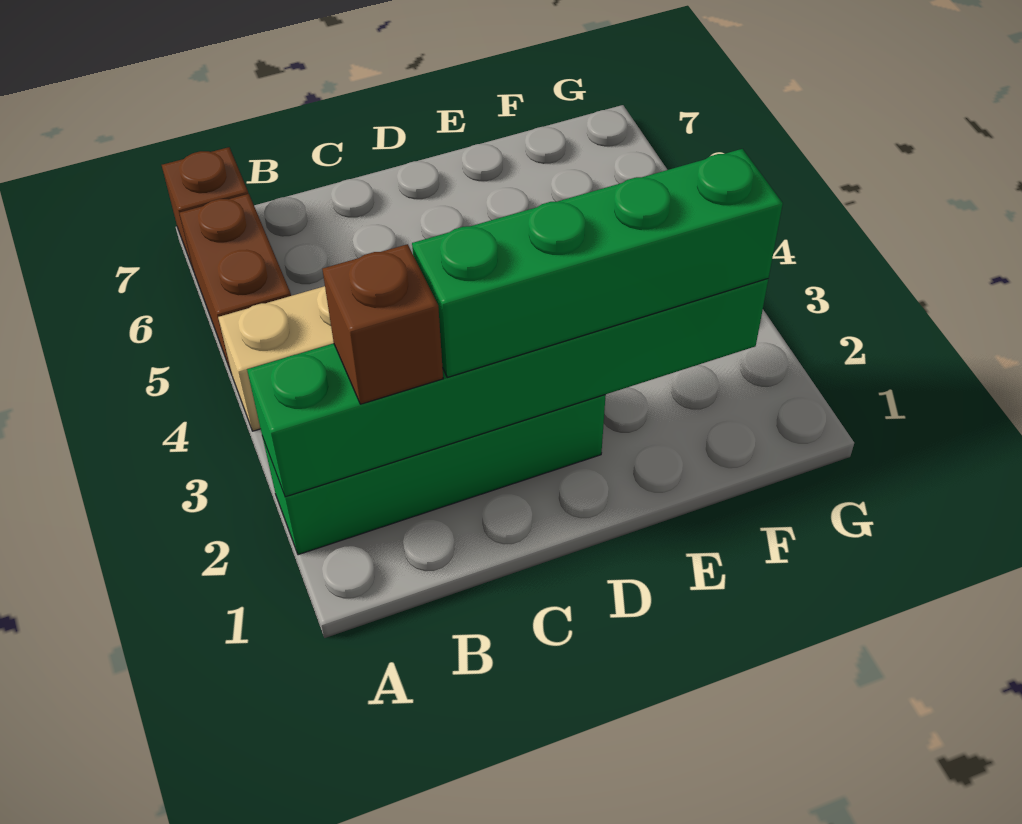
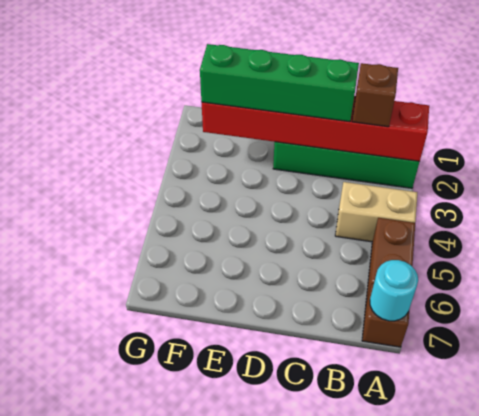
green 1x6 brick [247,279,768,497] -> red 1x6 brick [202,96,429,161]
none -> cyan 1x1 round brick [370,260,418,321]

